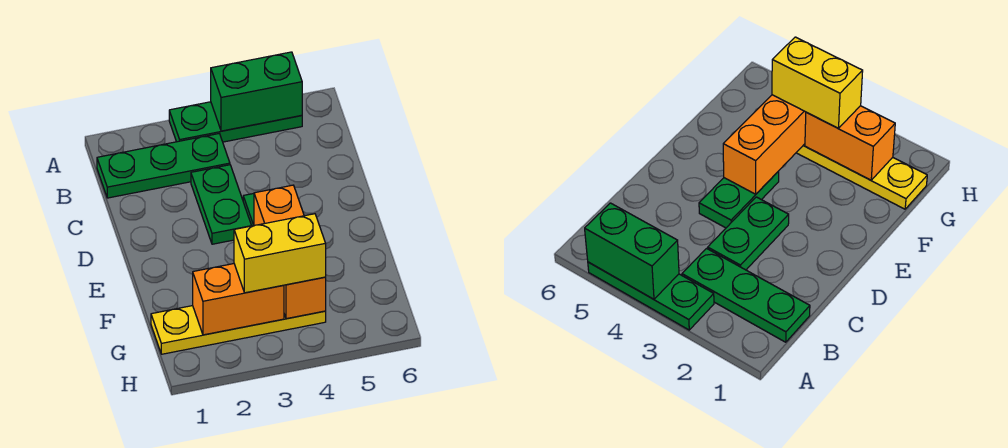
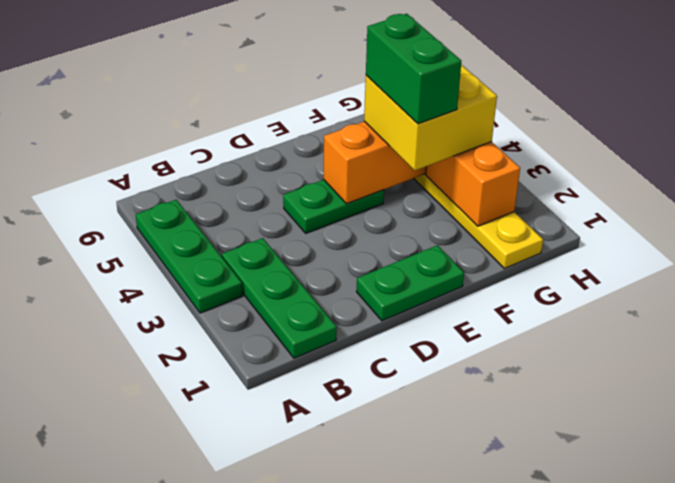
green 1x2 brick [211,52,302,131] -> green 1x2 brick moved to [366,14,461,124]
green 1x2 plate [191,165,251,244] -> green 1x2 plate moved to [357,245,464,321]
yellow 1x2 brick [234,214,326,293] -> yellow 2x2 brick [364,65,497,170]

